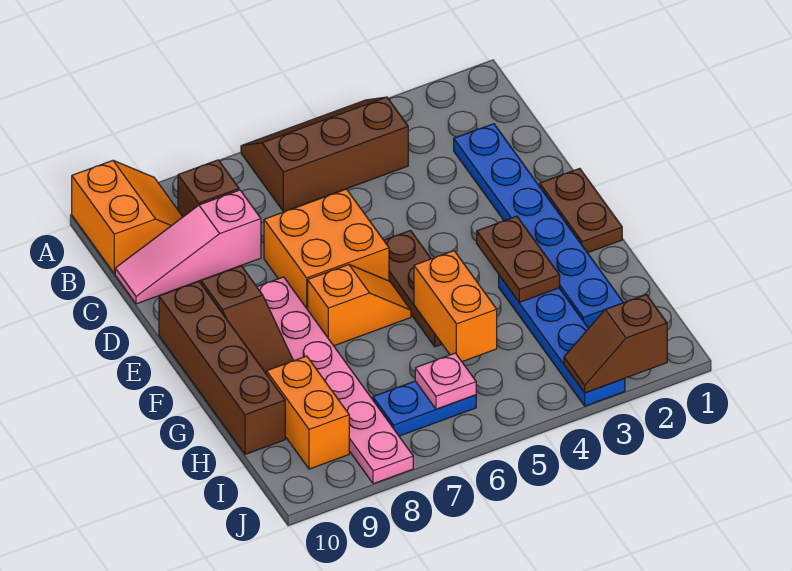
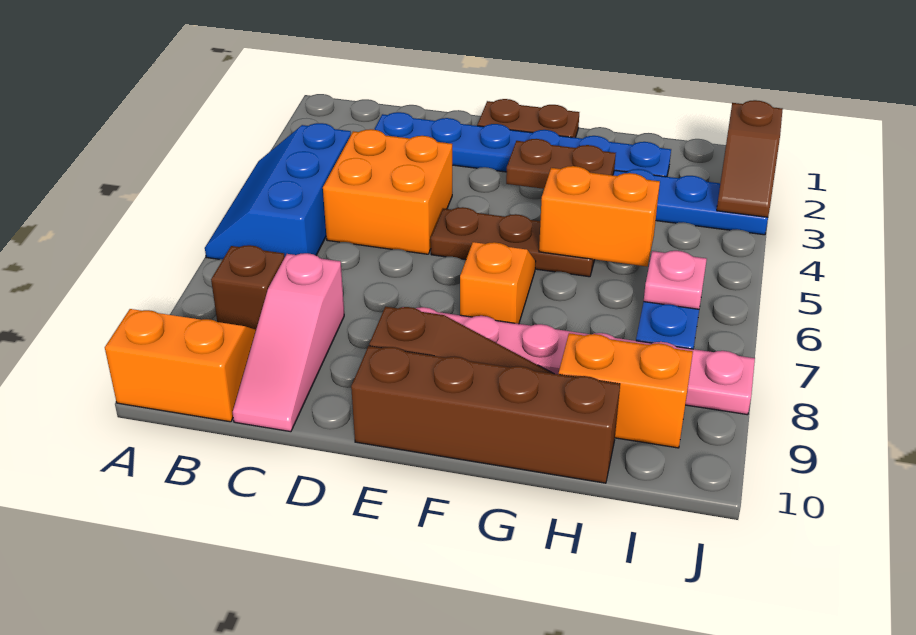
brown 2x3 slope [241,97,408,212] -> blue 2x3 slope [205,123,351,259]
orange 2x2 brick [264,189,389,310] -> orange 2x2 brick moved to [323,129,452,254]

